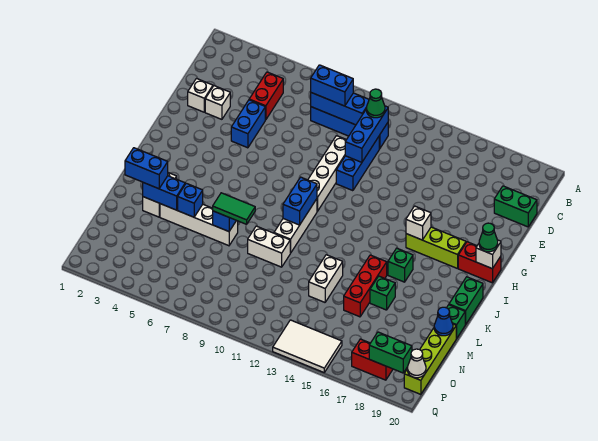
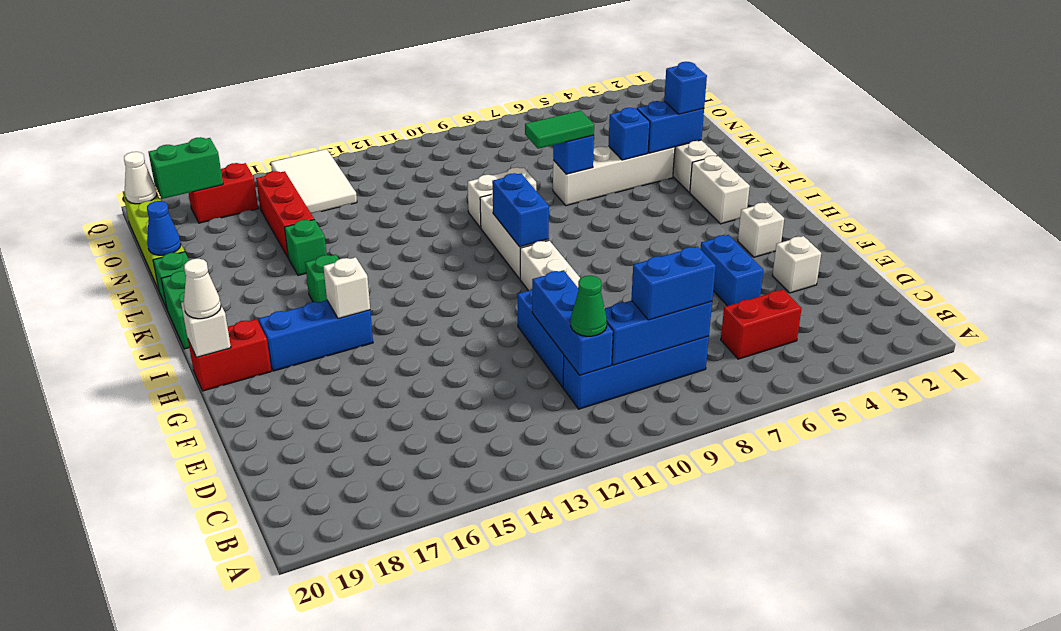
red 1x2 brick [249,72,283,120] -> red 1x2 brick turned to [721,290,802,359]
green 1x2 brick [494,186,537,227] -> none
white 1x1 brick [188,79,213,112] -> white 1x1 brick moved to [738,202,784,257]
lime 1x3 brick [406,227,466,269] -> blue 1x3 brick [259,300,373,371]
green 1x1 cone [479,223,498,252] -> white 1x1 cone [184,259,221,319]
red 1x3 brick [344,255,387,317] -> red 1x3 brick moved to [256,171,314,257]
blue 1x2 brick [125,148,168,189] -> blue 1x1 brick [664,62,707,114]
white 1x2 brick [309,255,343,302] -> white 1x2 brick moved to [690,156,750,224]
white 2x3 tile [273,320,342,372] -> white 2x3 tile turned to [271,149,357,213]

